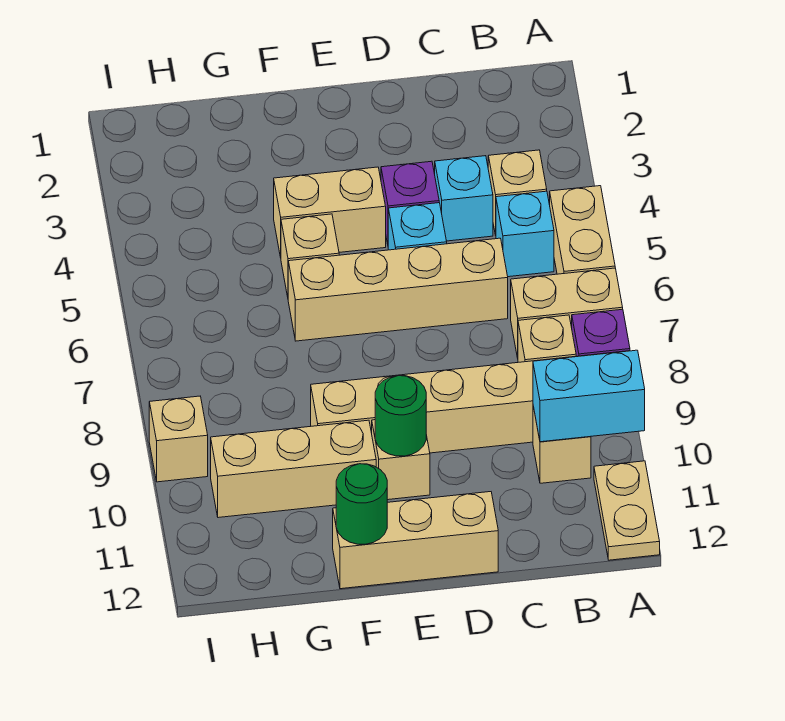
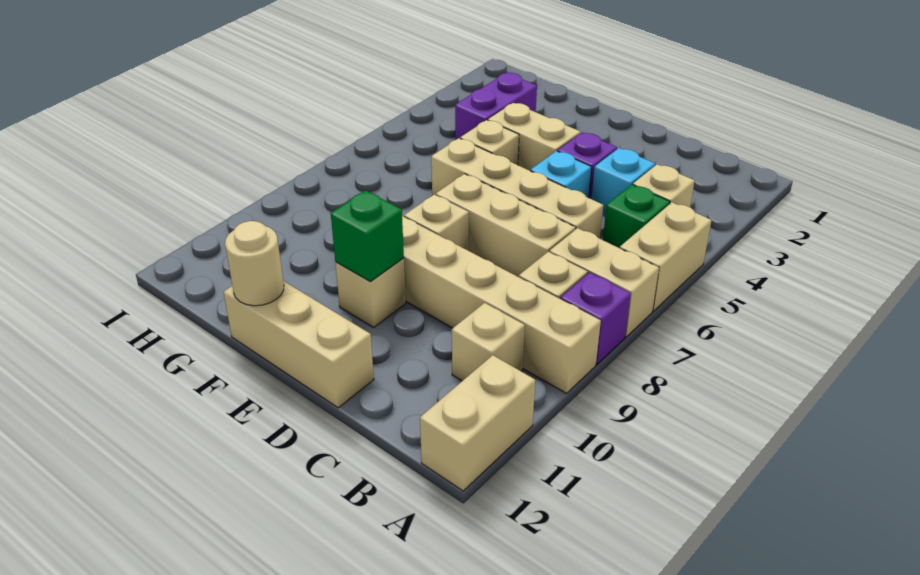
cyan 1x2 brick [533,350,645,442] -> none
tan 1x2 plate [594,461,660,560] -> tan 1x2 brick [420,355,535,491]
cyan 1x1 brick [496,191,554,277] -> green 1x1 brick [603,185,670,248]
green 1x1 round brick [375,376,426,456] -> green 1x1 brick [331,191,404,282]
tan 1x3 brick [211,420,376,518] -> tan 1x3 brick moved to [436,174,576,277]
green 1x1 round brick [336,464,387,544] -> tan 1x1 round brick [225,221,284,306]
none -> purple 1x2 brick [455,73,537,140]
tan 1x1 brick [149,396,208,482] -> tan 1x1 brick moved to [404,195,469,251]

